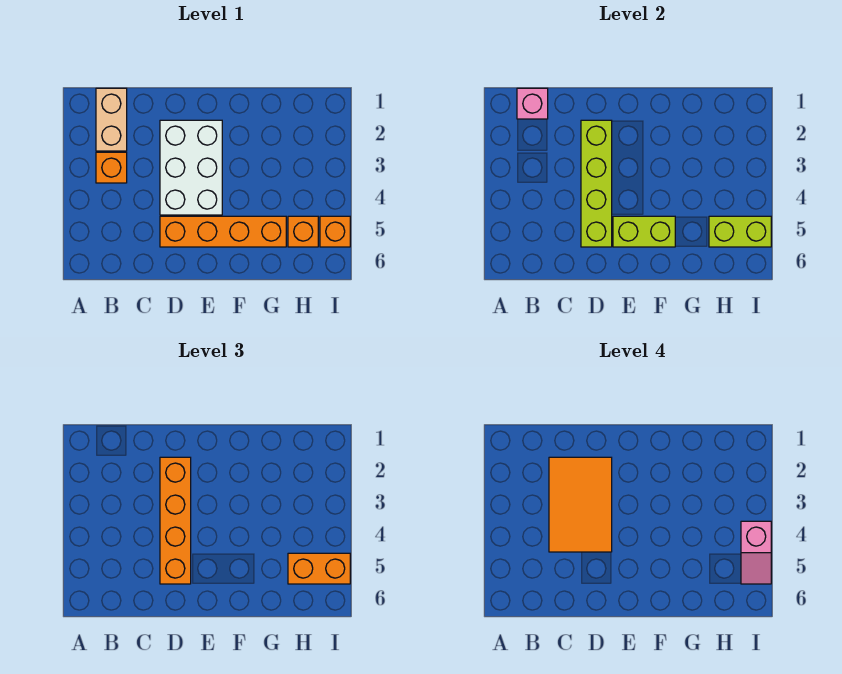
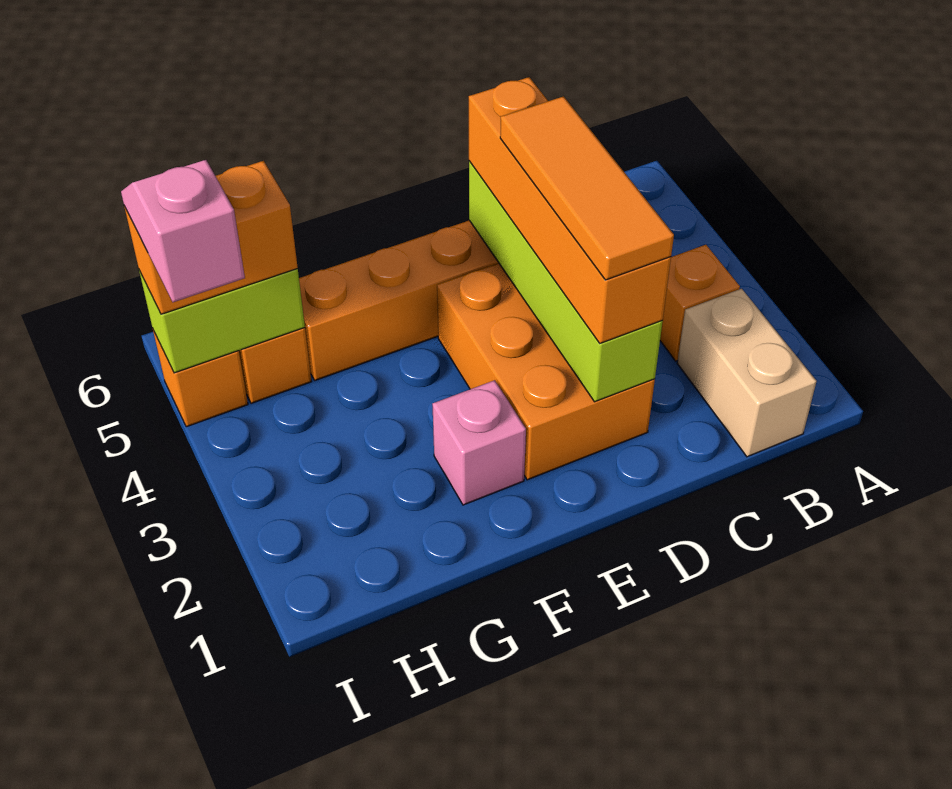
pink 1x1 brick [517,88,548,119] -> pink 1x1 brick moved to [432,380,526,505]
orange 2x3 tile [549,457,612,552] -> orange 1x3 tile [500,96,674,280]
white 2x3 brick [160,120,222,215] -> orange 2x3 brick [437,263,655,480]
lime 1x2 brick [613,216,675,247] -> none

